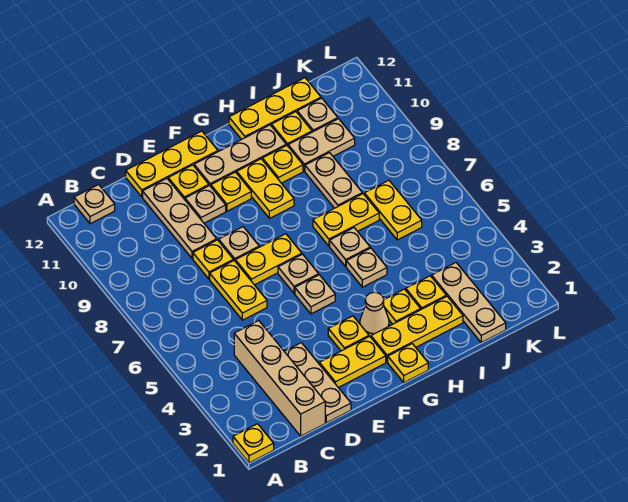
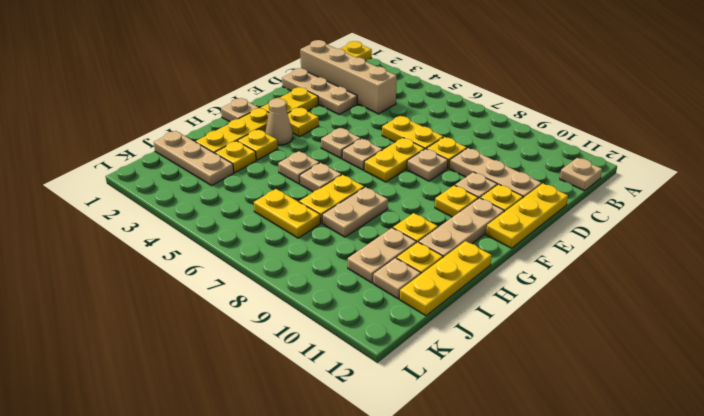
yellow 1x1 plate [388,344,428,383] -> tan 1x1 plate [221,98,259,122]
yellow 1x2 plate [237,159,294,218] -> none
tan 1x2 plate [305,153,362,208] -> tan 1x2 plate turned to [322,187,388,237]

